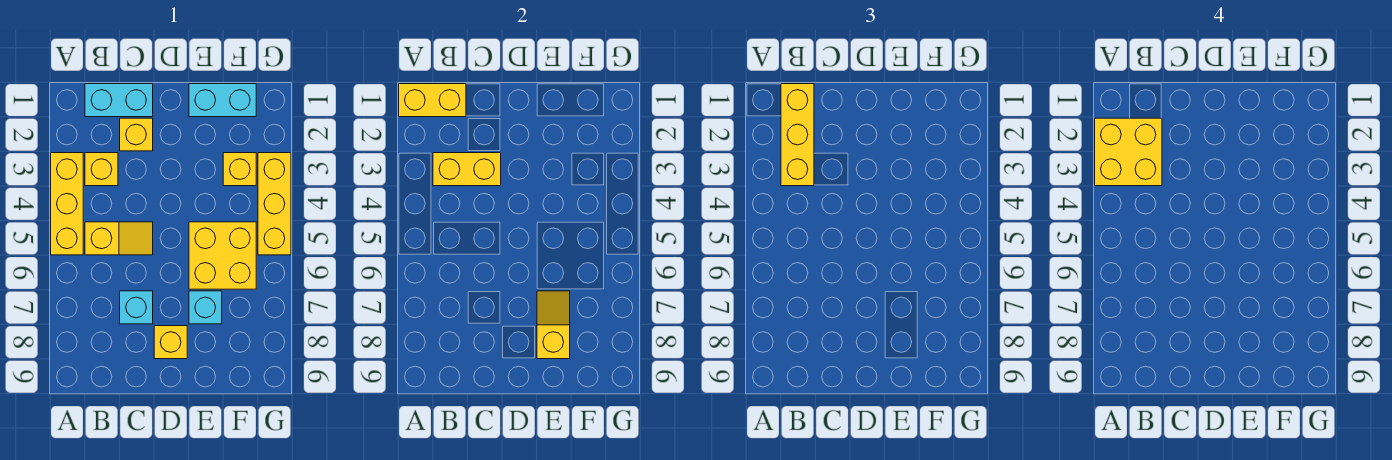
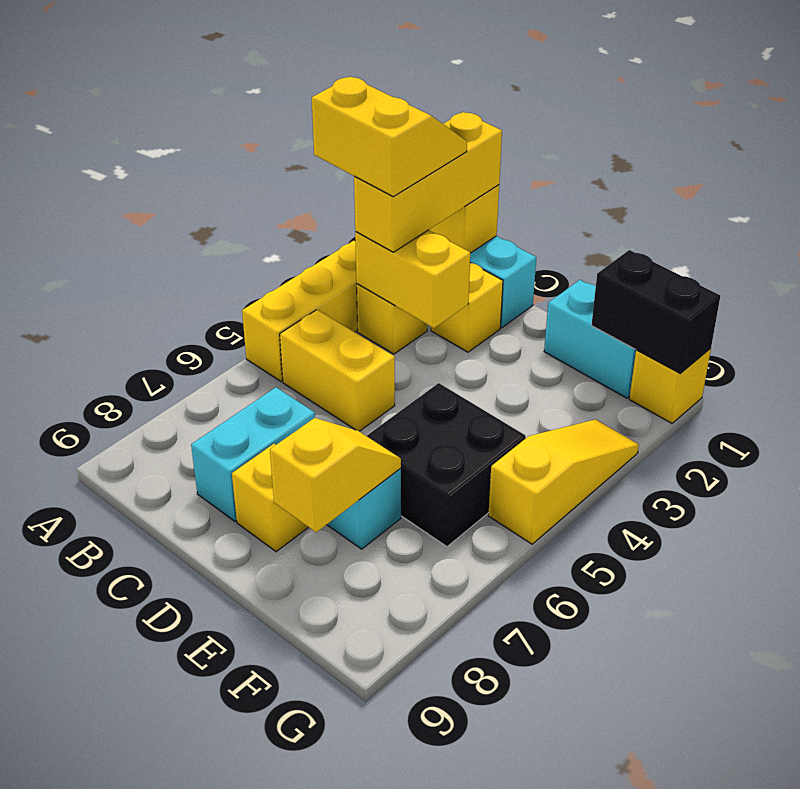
yellow 2x2 brick [1095,118,1162,186] -> yellow 2x2 slope [312,77,467,197]
yellow 1x2 slope [85,222,153,255] -> yellow 1x2 brick [280,310,395,431]
cyan 1x1 brick [120,291,153,324] -> cyan 1x2 brick [191,387,315,521]
yellow 2x2 brick [189,222,256,289] -> black 2x2 brick [367,383,526,547]
none -> black 1x2 brick [592,250,720,374]
yellow 1x1 brick [223,153,256,186] -> yellow 1x1 brick moved to [629,348,711,423]
yellow 1x3 brick [258,153,291,255] -> yellow 1x3 slope [488,419,639,544]

